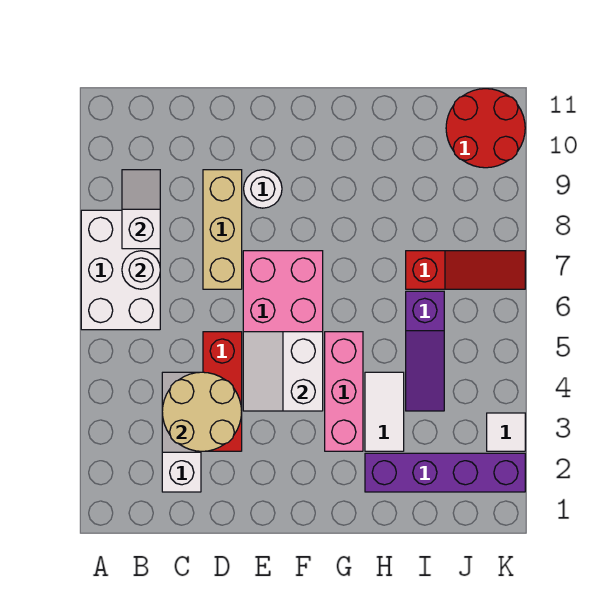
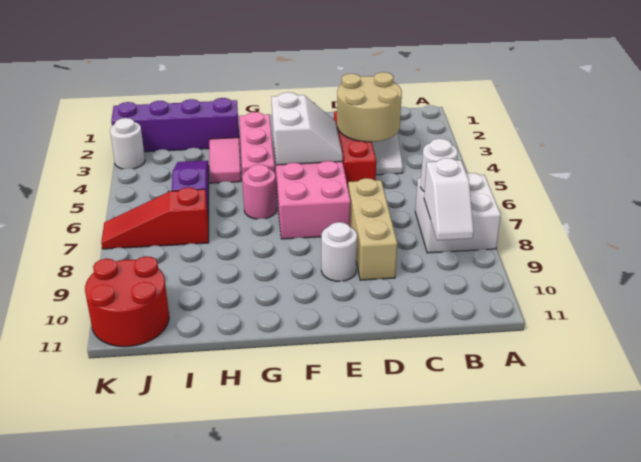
white 2x3 brick [81,210,160,330] -> white 2x2 brick [415,173,501,253]
none -> pink 1x1 round brick [242,164,277,219]
white 1x2 tile [365,372,404,451] -> pink 1x2 tile [209,138,241,183]
white 1x1 tile [487,413,525,451] -> white 1x1 round brick [110,118,145,169]

